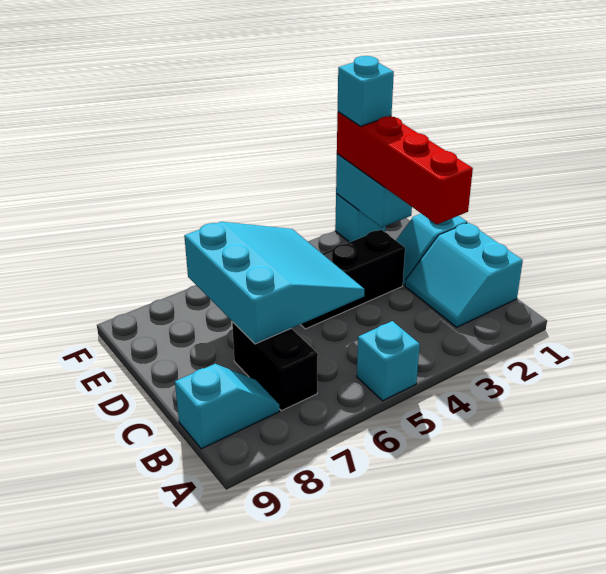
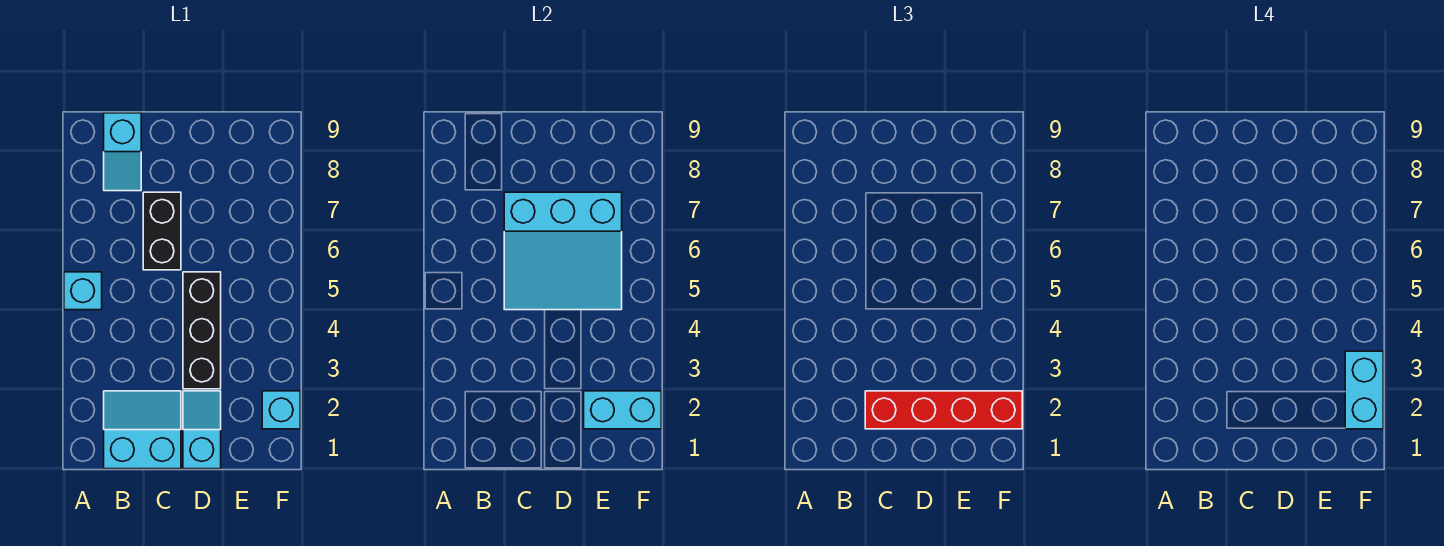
black 1x2 brick [232,322,318,411] -> black 1x2 brick turned to [143,192,181,270]
cyan 1x1 brick [338,56,394,126] -> cyan 1x2 brick [1345,351,1383,429]

